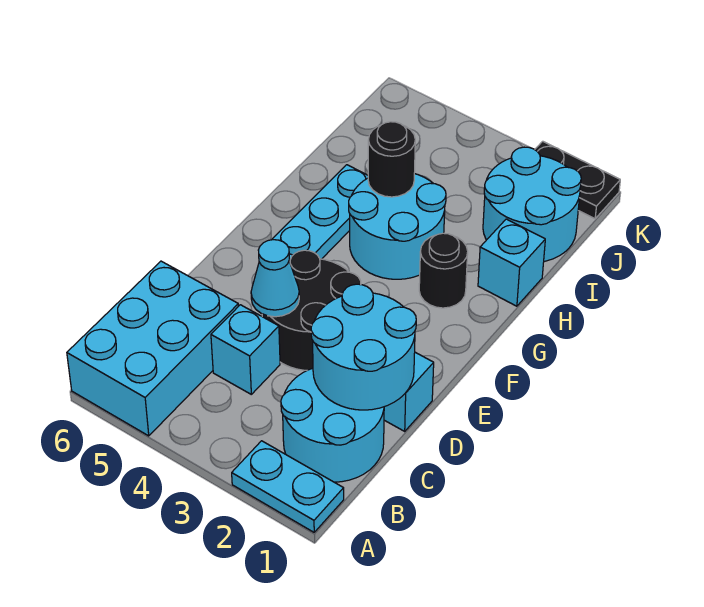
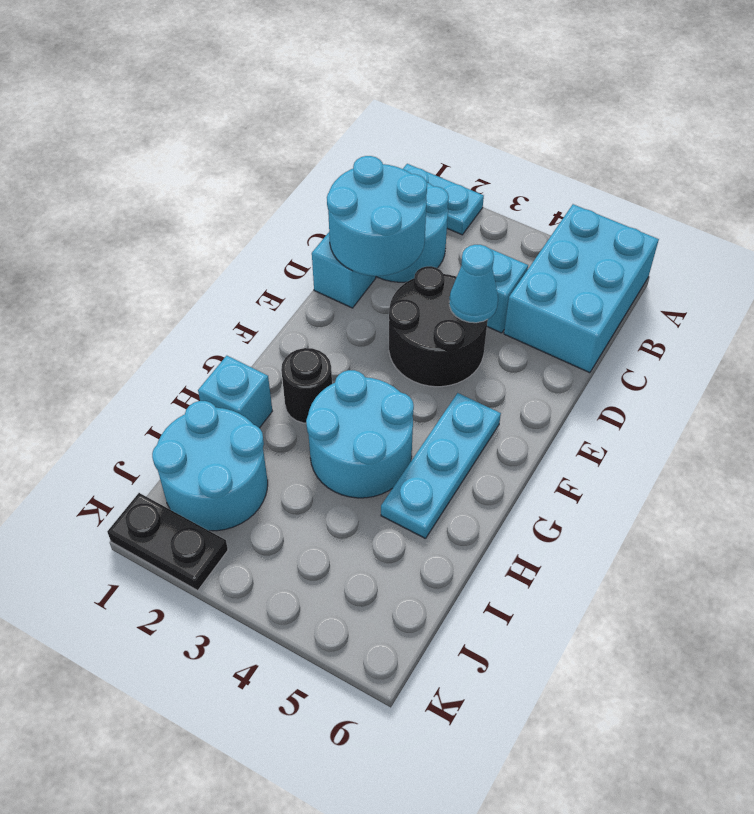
black 1x1 round brick [368,122,415,197] -> none

